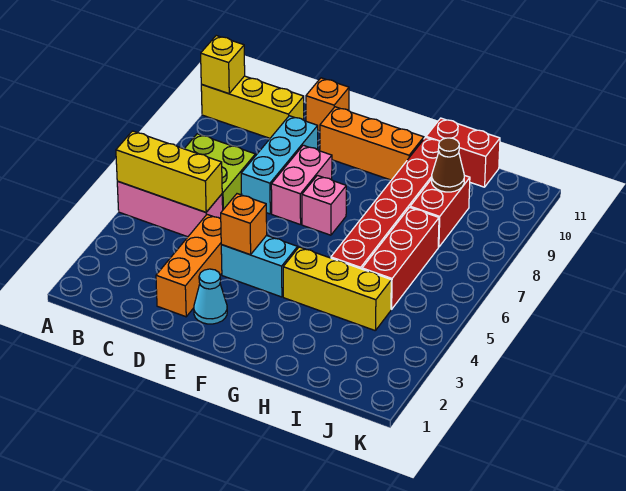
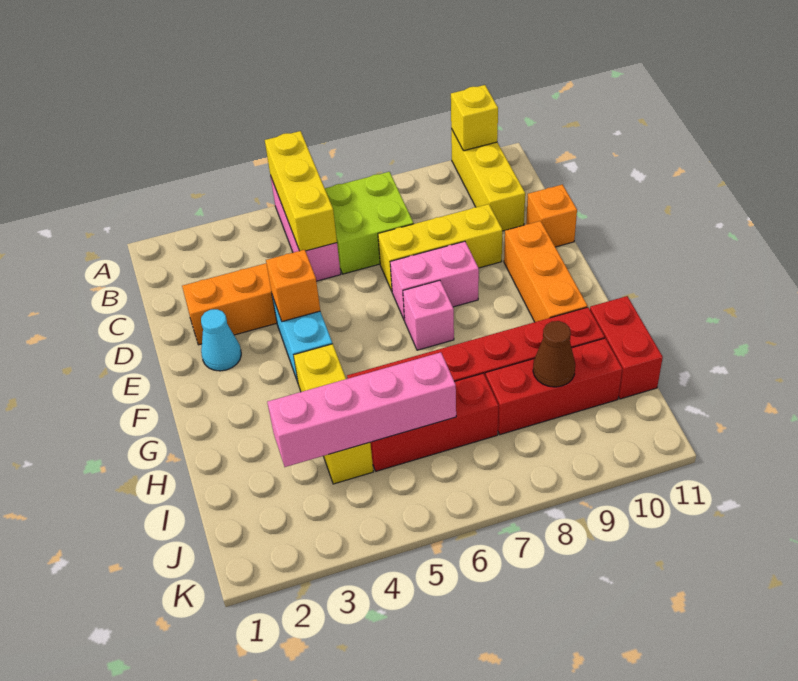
cyan 1x3 brick [241,116,318,214] -> yellow 1x3 brick [378,204,502,291]
none -> pink 1x4 brick [267,352,456,467]
red 1x2 brick [410,175,470,247] -> red 1x3 brick [486,338,622,435]

